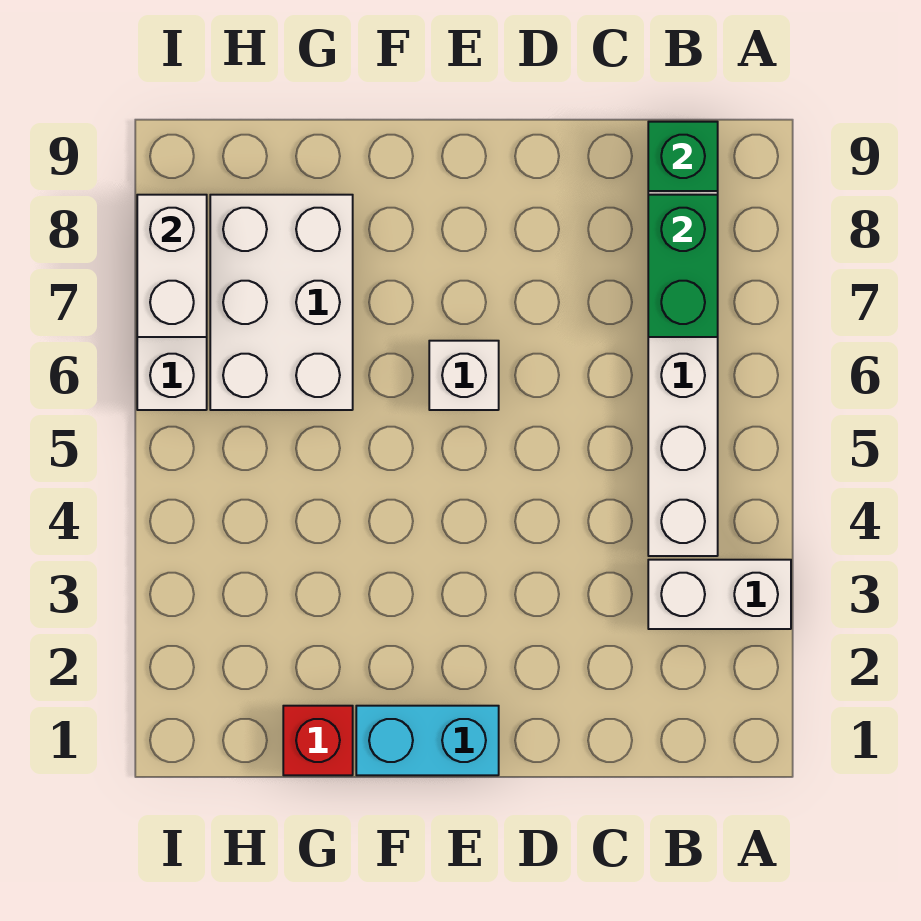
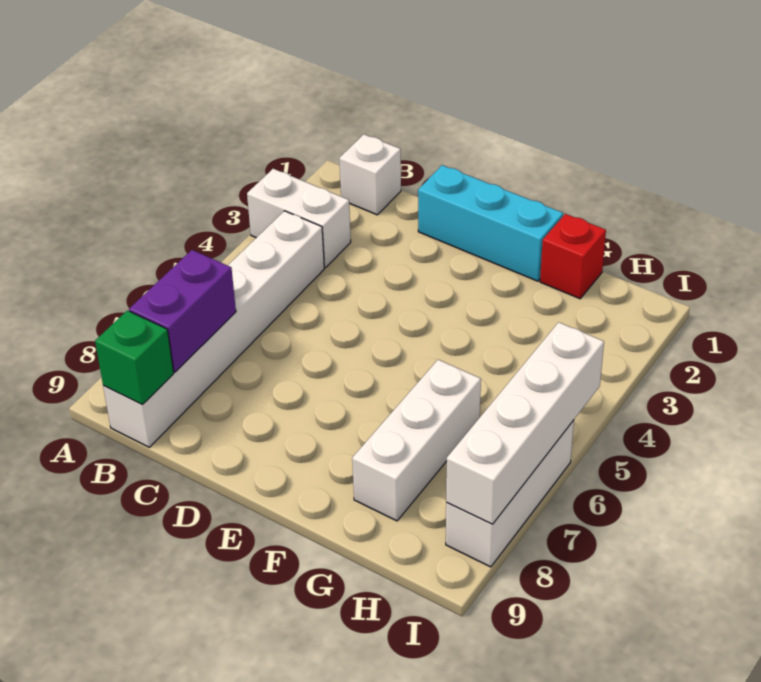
green 1x2 brick [648,195,718,337] -> purple 1x2 brick [129,250,236,372]
cyan 1x2 brick [356,706,499,775] -> cyan 1x3 brick [418,165,563,281]
white 1x1 brick [429,341,499,410] -> white 1x1 brick moved to [339,134,401,215]
white 2x3 brick [210,195,353,410] -> white 1x3 brick [352,360,481,521]
white 1x2 brick [137,195,207,337] -> white 1x4 brick [446,322,604,524]

